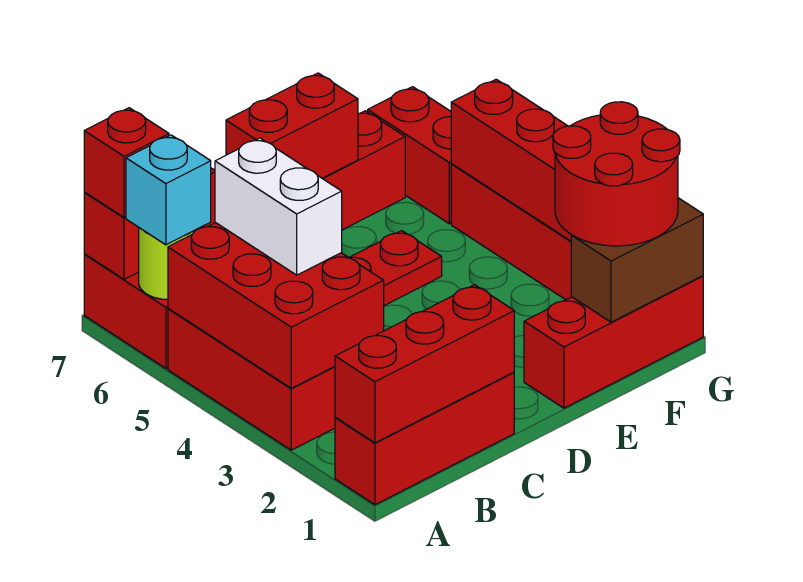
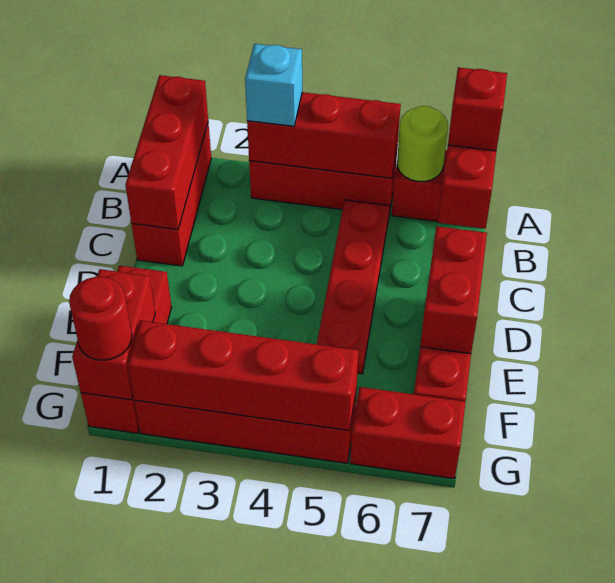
red 2x3 brick [168,223,384,388] -> red 1x3 brick [247,92,401,178]
cyan 1x1 brick [126,135,211,245] -> cyan 1x1 brick moved to [245,44,302,126]
white 1x2 brick [215,138,342,275] -> none
brown 1x2 brick [571,198,703,322] -> red 1x2 brick [72,269,155,400]
red 2x2 round brick [553,102,680,246] -> red 1x1 round brick [69,277,132,360]

